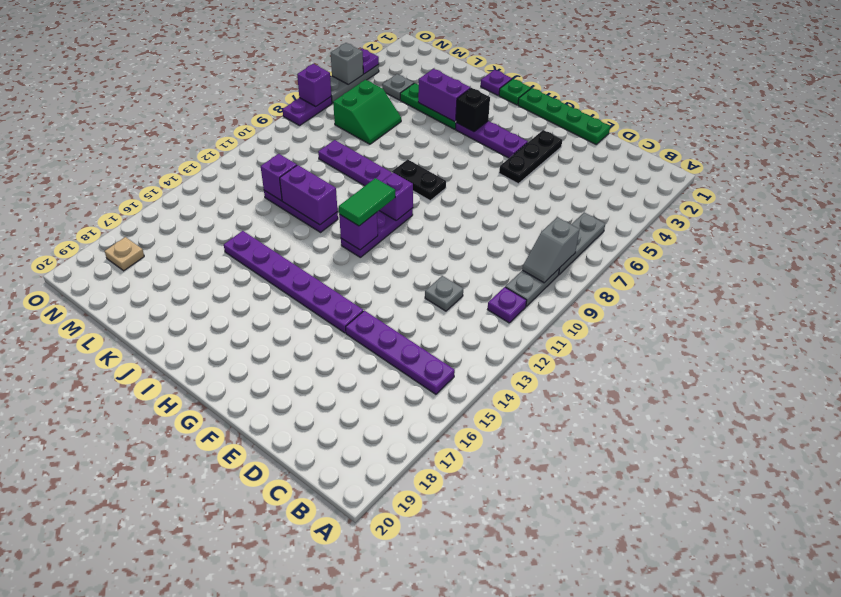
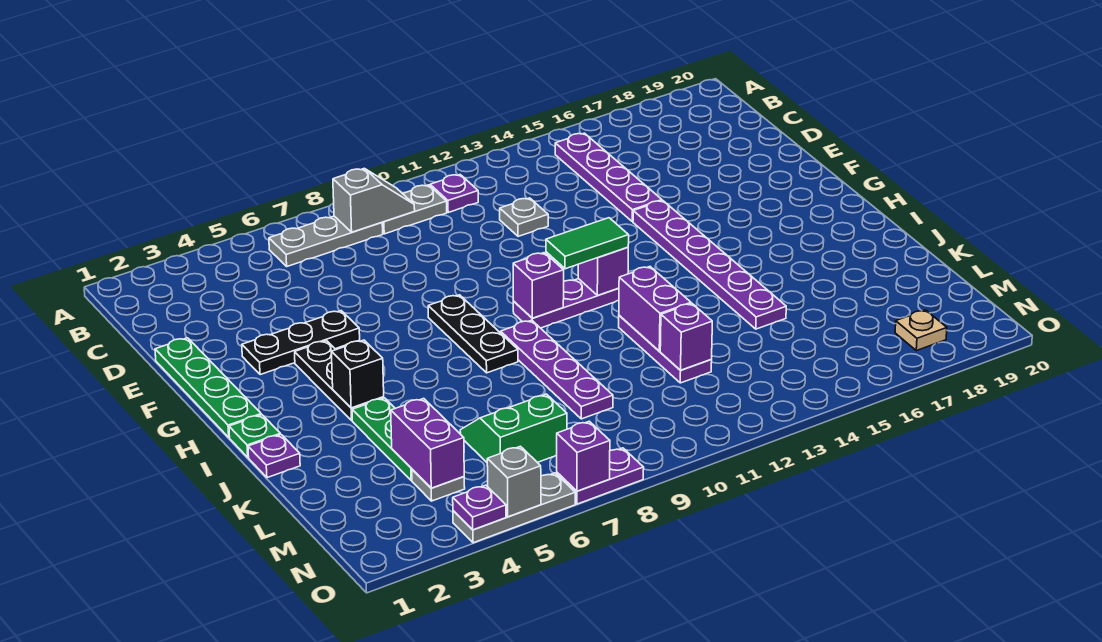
purple 1x3 plate [455,121,528,158] -> black 1x3 plate [295,341,384,420]
black 1x2 plate [392,159,446,201] -> black 1x3 plate [428,295,518,373]
purple 1x2 brick [418,69,470,122] -> purple 1x2 brick moved to [391,398,464,488]

